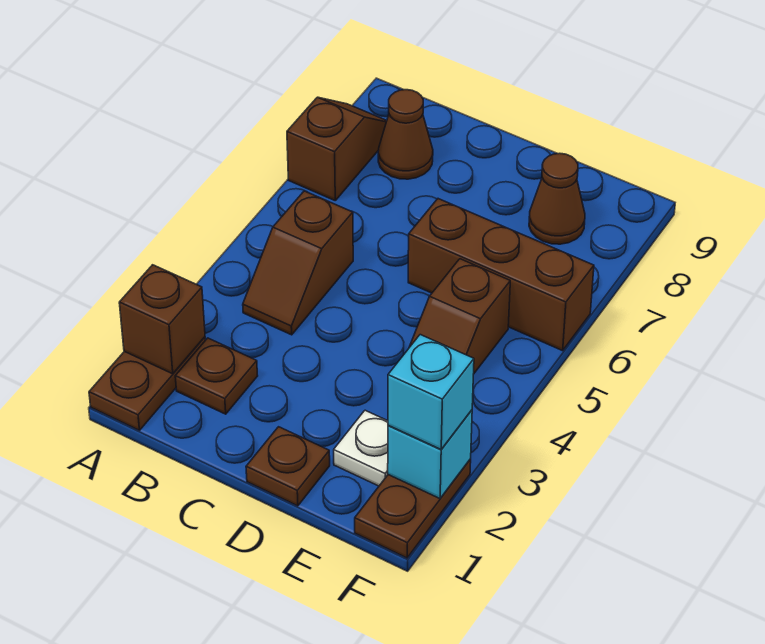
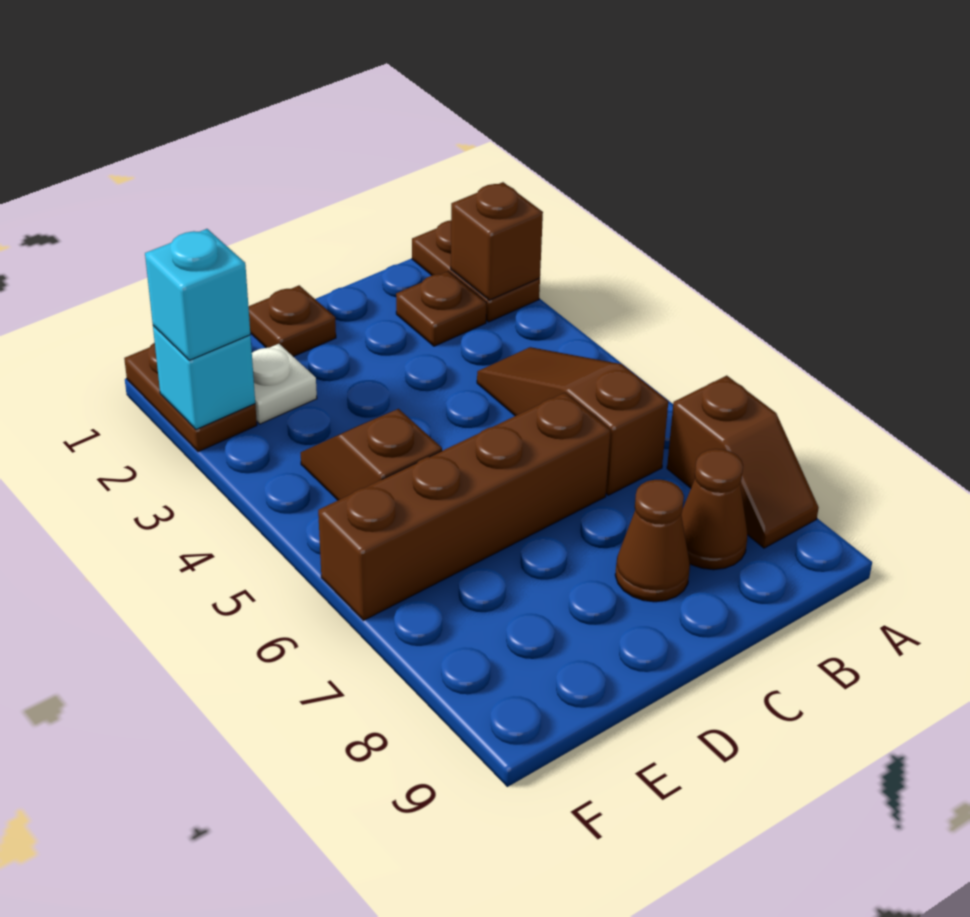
brown 1x2 slope [243,191,353,335] -> brown 1x3 slope [477,347,668,495]
brown 1x3 brick [408,199,594,351] -> brown 1x4 brick [318,393,610,620]
brown 1x1 cone [529,153,585,244] -> brown 1x1 cone moved to [615,480,690,602]

